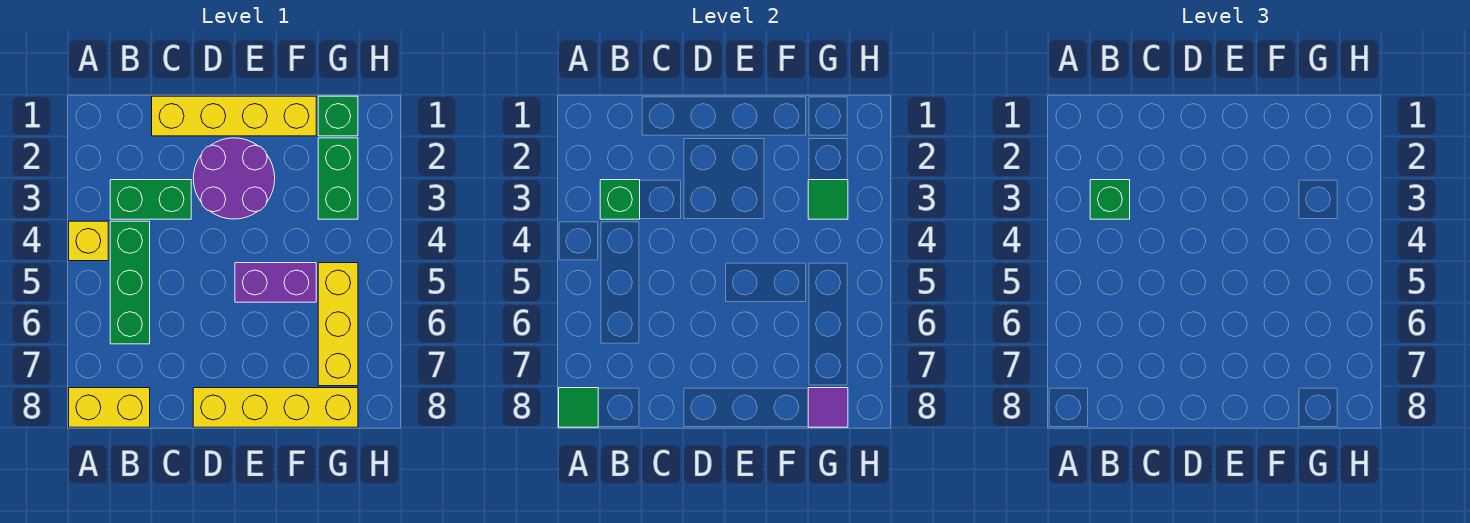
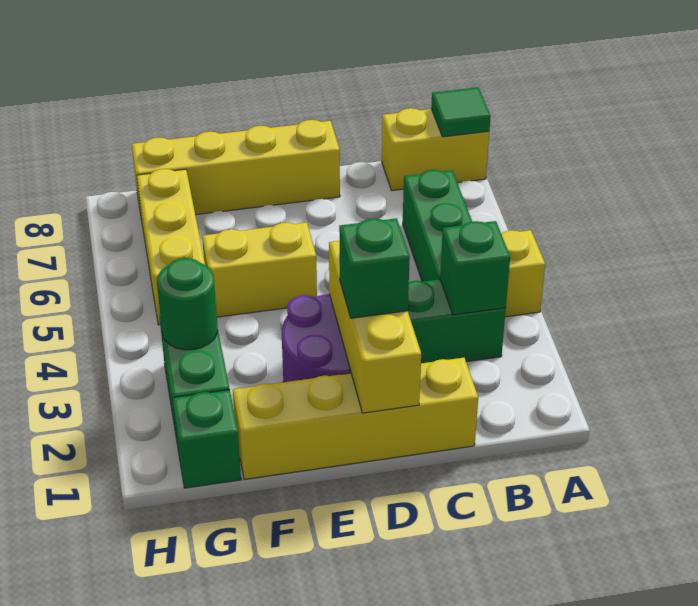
green 1x1 brick [1090,180,1130,219] -> green 1x1 brick moved to [339,218,410,318]
none -> yellow 1x3 brick [329,241,421,413]
purple 1x2 brick [235,263,316,302] -> yellow 1x2 brick [202,222,317,317]
green 1x1 tile [808,180,848,219] -> green 1x1 round brick [157,258,217,350]
purple 1x1 tile [808,388,848,427] -> none

